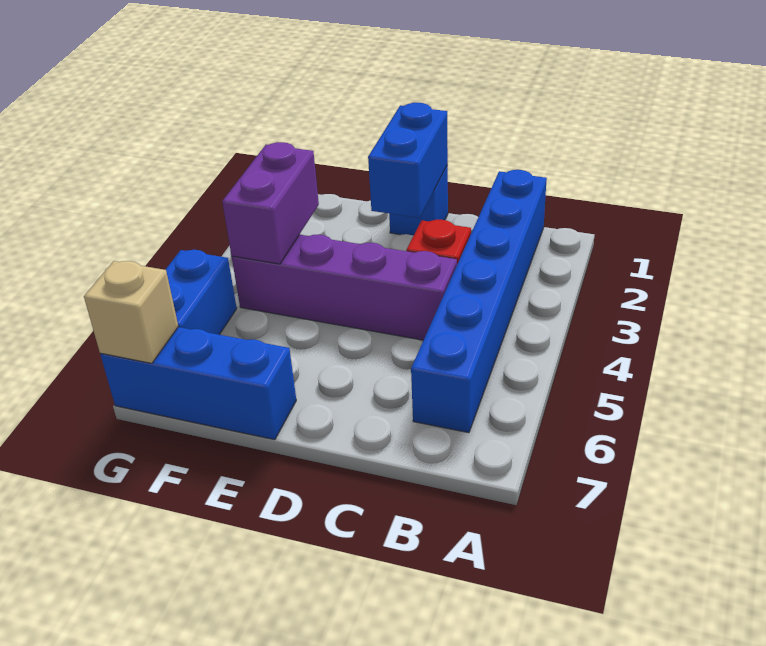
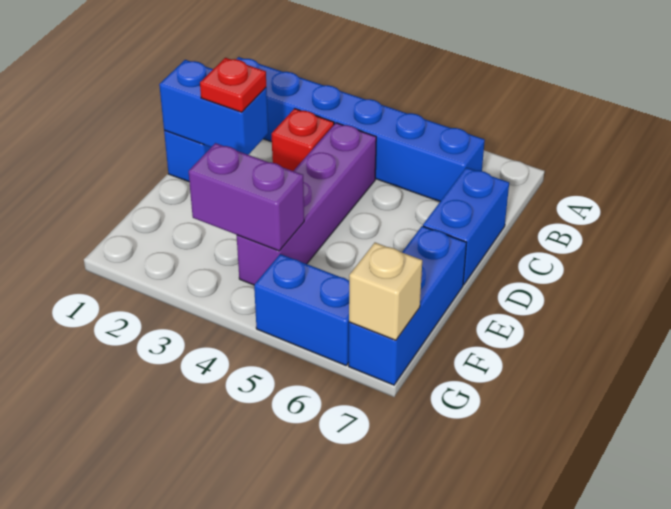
none -> blue 1x2 brick [423,168,509,285]
none -> red 1x1 plate [200,58,266,112]

